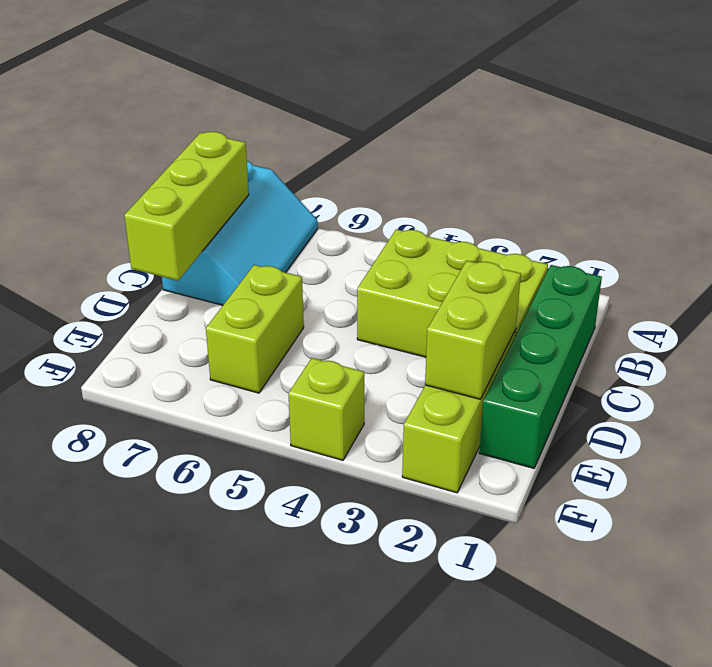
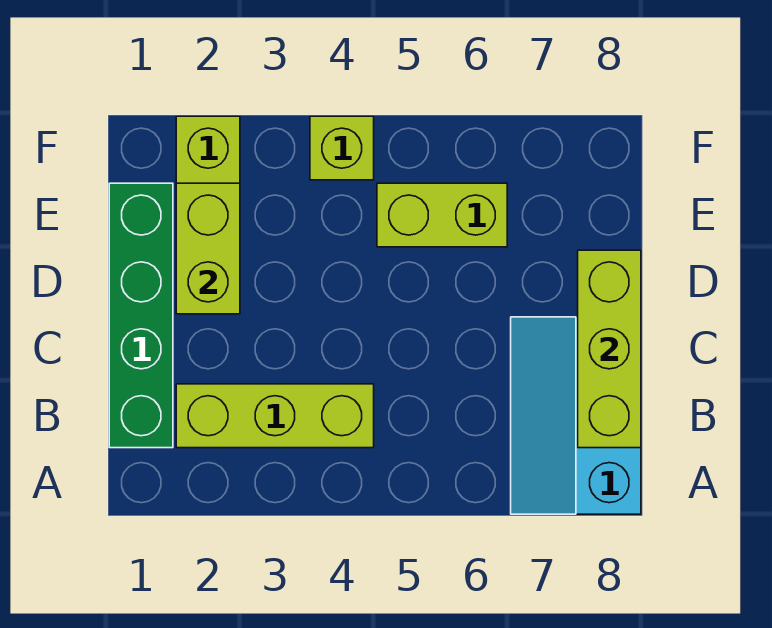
lime 2x3 brick [357,229,548,357] -> lime 1x3 brick [176,384,374,448]
lime 1x2 brick [206,265,304,393] -> lime 1x2 brick turned to [377,183,507,247]

